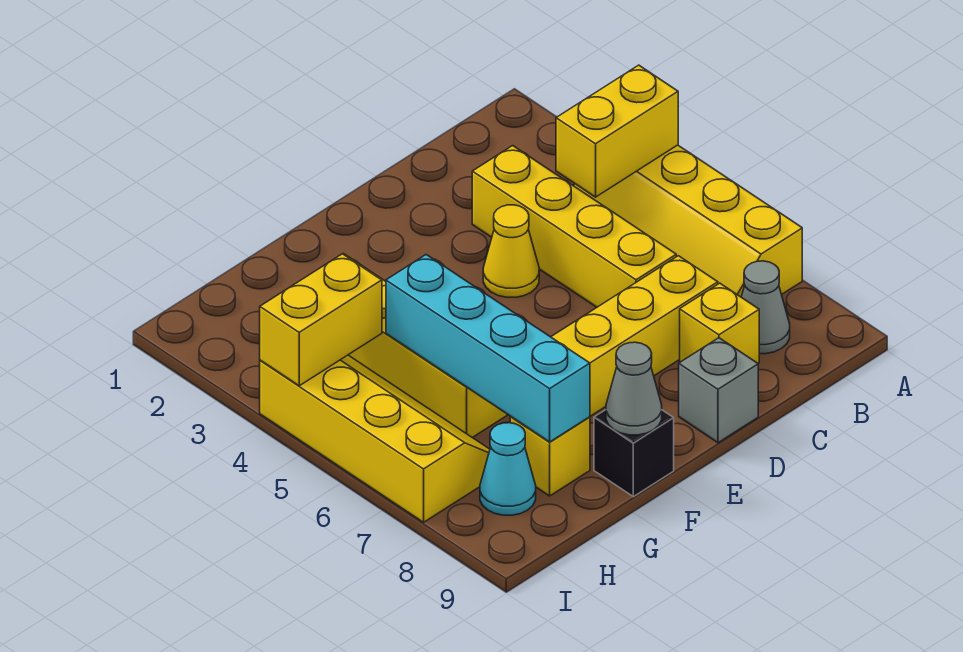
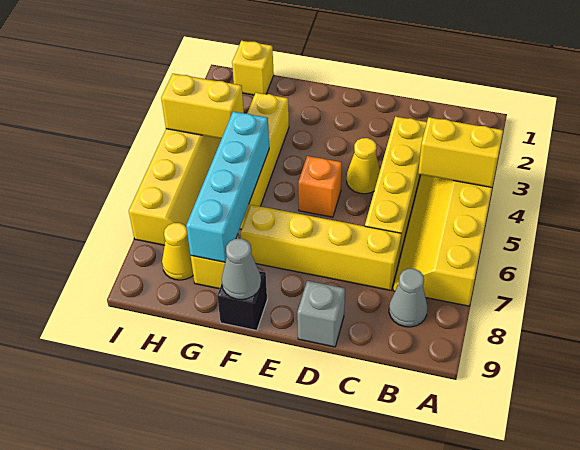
yellow 1x1 brick [680,283,759,363] -> yellow 1x1 brick moved to [232,41,274,95]
none -> orange 1x1 brick [298,156,342,217]
cyan 1x1 cone [480,423,536,515] -> yellow 1x1 cone [162,223,193,280]

